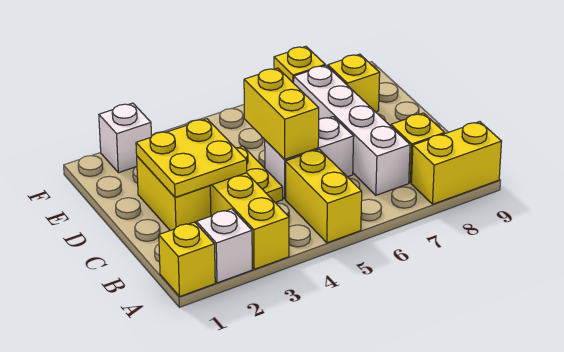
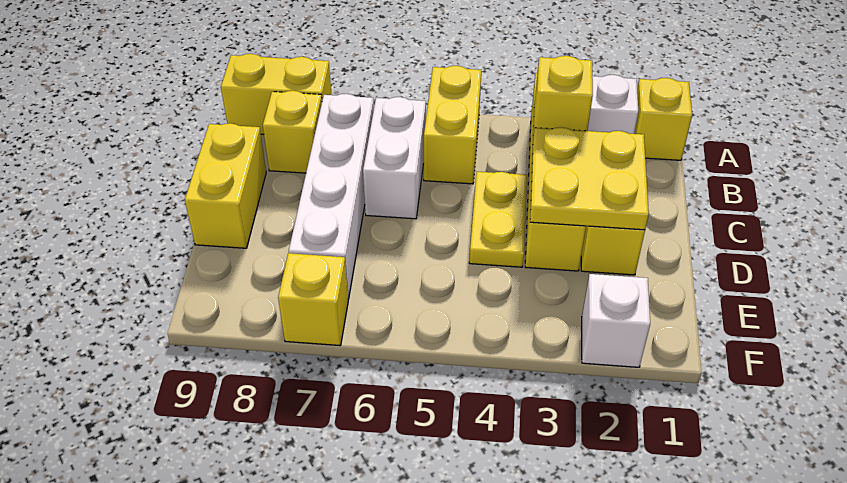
white 1x2 brick [265,117,354,199] -> white 1x2 brick turned to [363,97,426,219]
yellow 1x2 brick [244,68,319,159] -> yellow 1x2 brick moved to [185,123,266,248]
yellow 1x1 brick [328,54,380,112] -> yellow 1x1 brick moved to [533,56,593,137]

